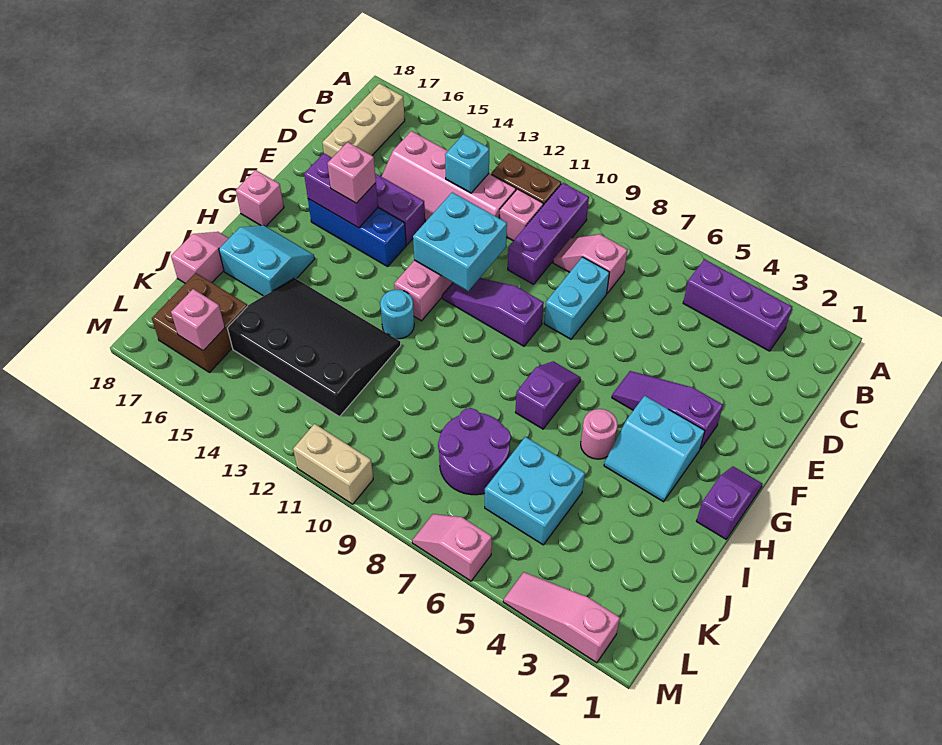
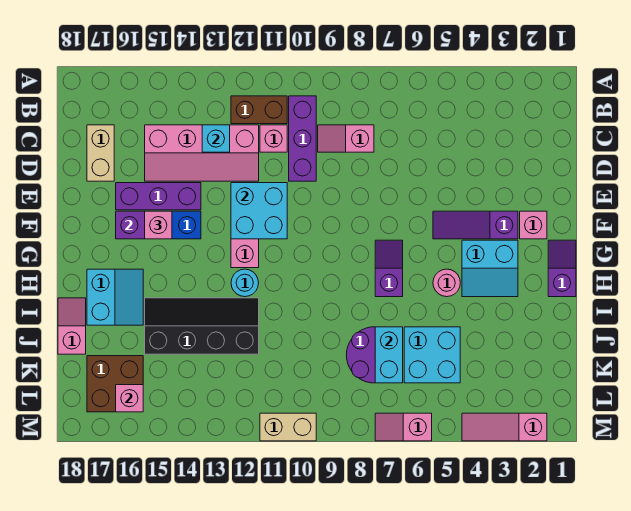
purple 1x3 brick [683,259,792,351] -> none
tan 1x3 brick [322,83,405,158] -> tan 1x2 brick [87,125,114,181]
cyan 1x2 brick [544,257,609,339] -> cyan 1x2 brick moved to [375,327,403,383]
purple 1x3 slope [442,278,544,346] -> none
pink 1x1 brick [236,170,284,226] -> pink 1x1 brick moved to [520,211,547,239]
cyan 2x2 slope [219,225,315,296] -> cyan 2x2 slope turned to [87,269,143,325]
black 3x4 slope [227,278,401,417] -> black 2x4 slope [145,298,259,354]

